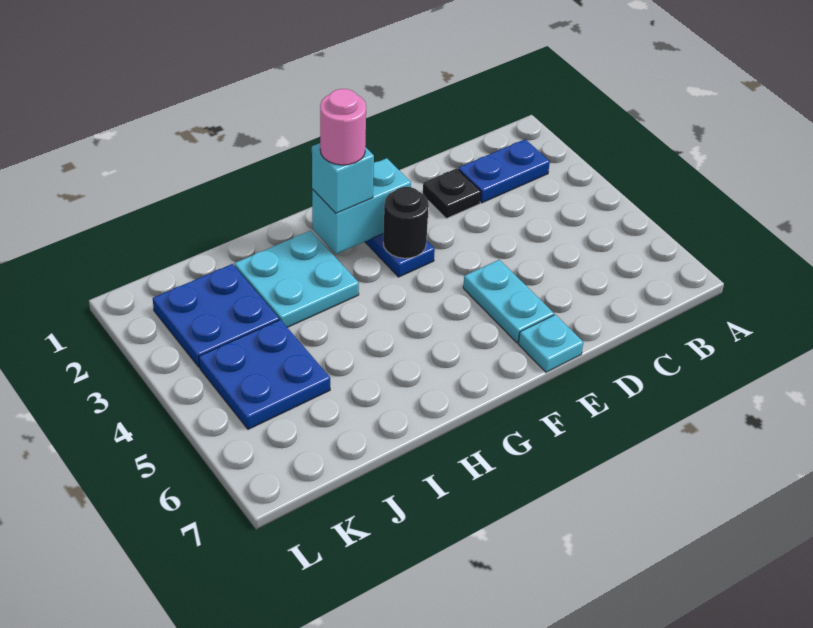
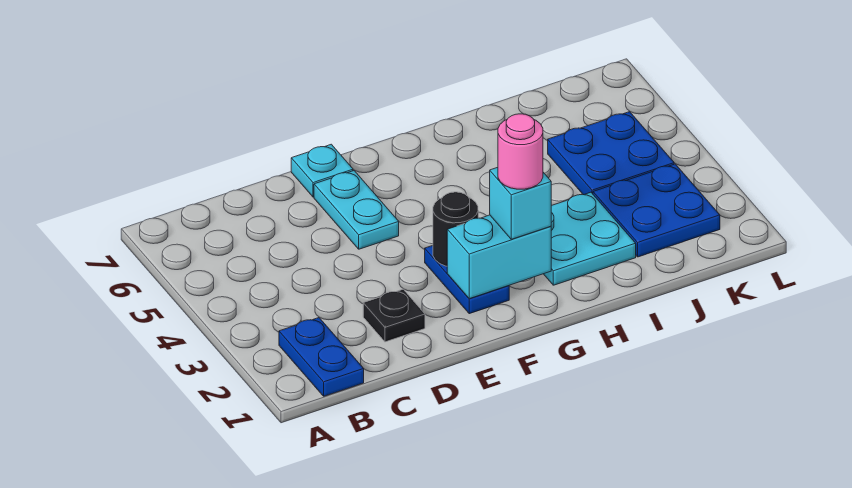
blue 1x2 plate [458,139,550,203] -> blue 1x2 plate turned to [279,318,364,396]

